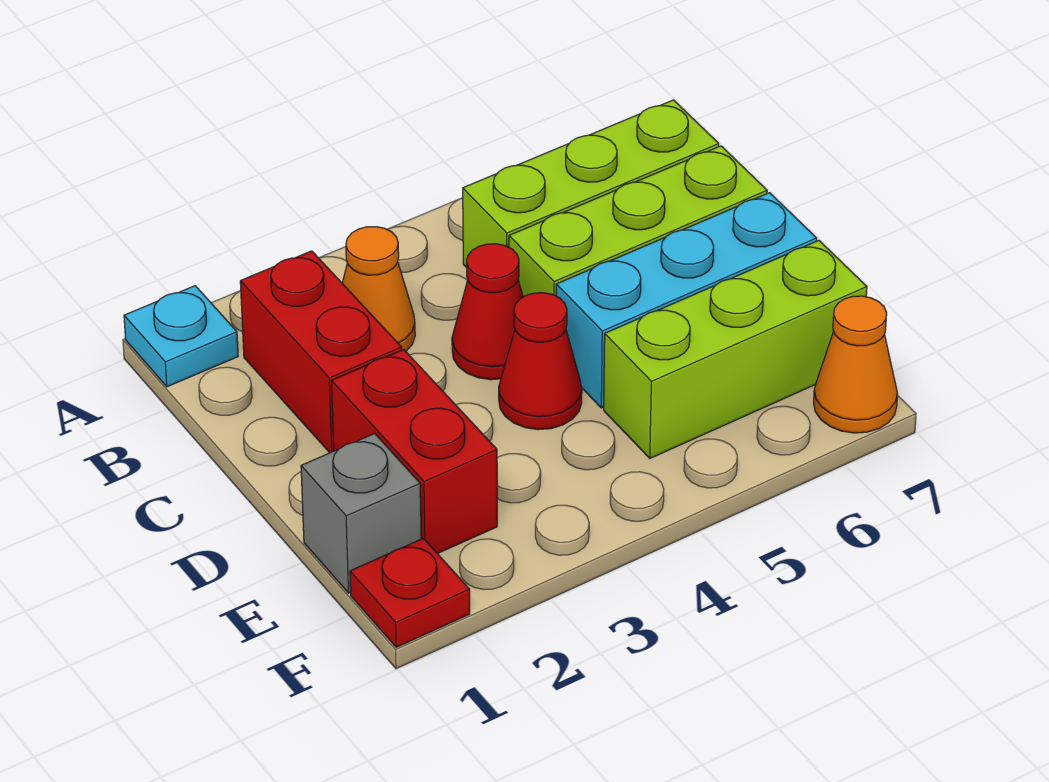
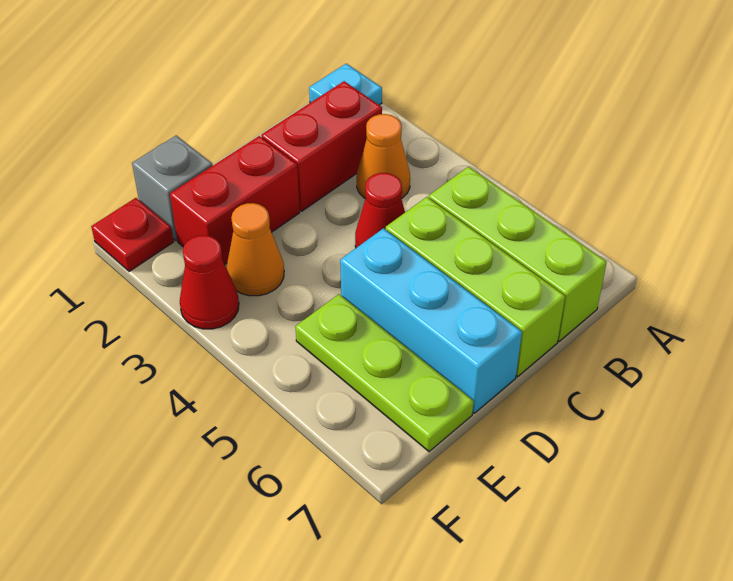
red 1x1 cone [499,293,582,430] -> red 1x1 cone moved to [180,235,239,329]
lime 1x3 brick [604,241,867,458] -> lime 1x3 plate [295,294,474,452]
orange 1x1 cone [814,296,898,433] -> orange 1x1 cone moved to [227,203,284,296]

